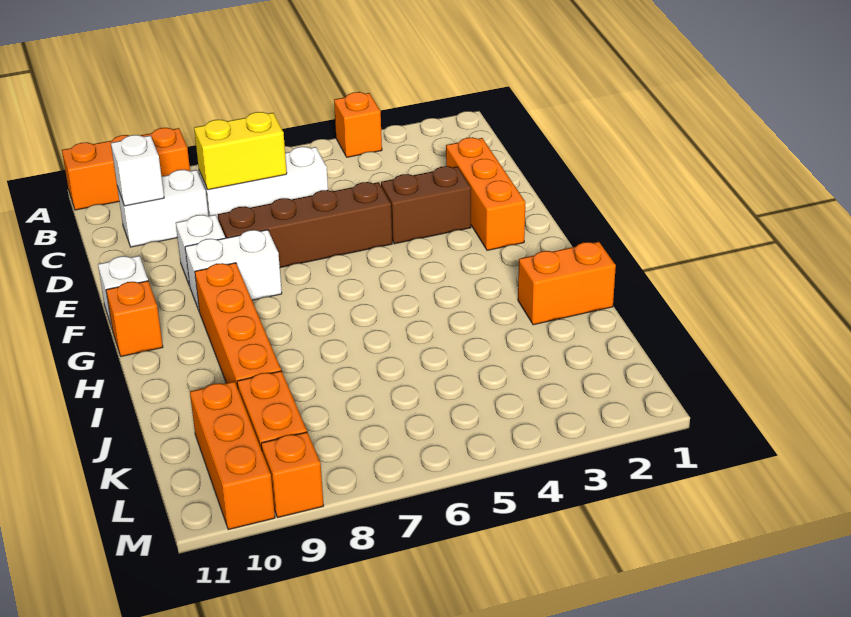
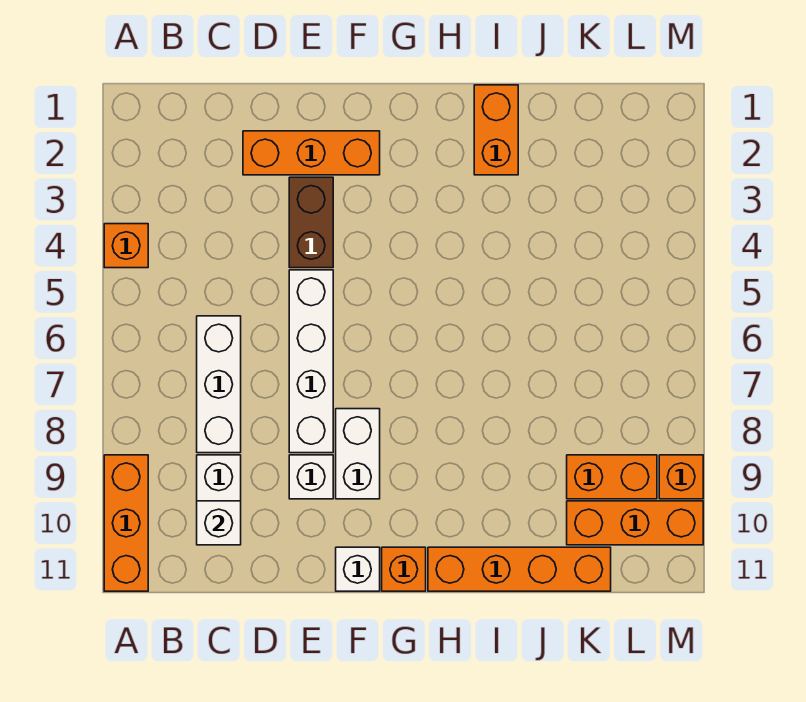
yellow 1x2 brick [194,112,287,190] -> none
brown 1x4 brick [218,182,392,268] -> white 1x4 brick [289,270,333,453]
orange 1x4 brick [195,263,281,388] -> orange 1x4 brick moved to [428,547,611,591]

